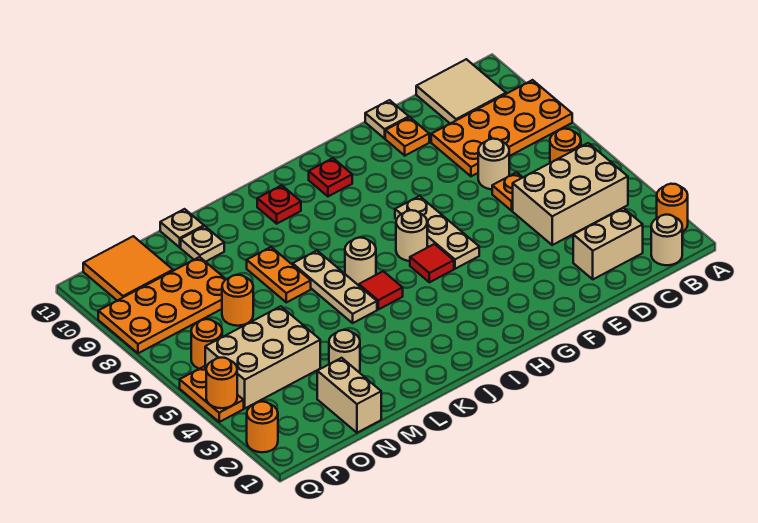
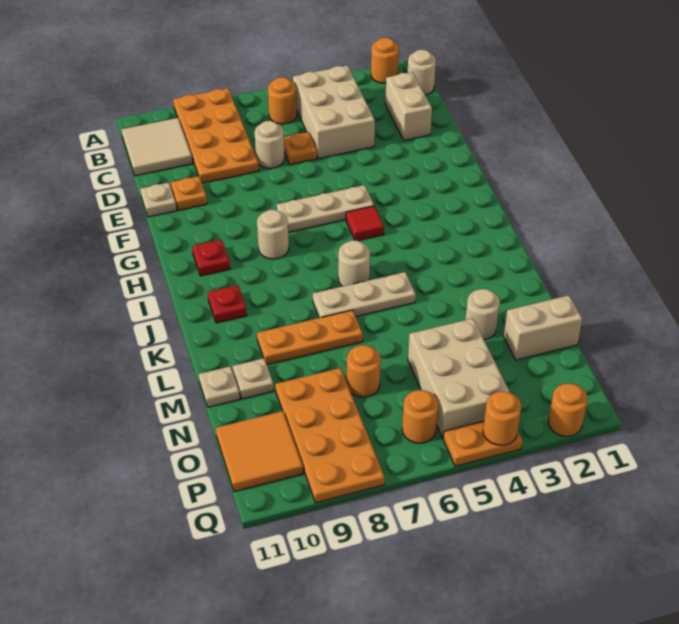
tan 1x1 round brick [396,210,427,261] -> tan 1x1 round brick moved to [257,210,289,259]
red 1x1 tile [359,271,403,309] -> none
orange 1x2 plate [247,247,311,302] -> orange 1x3 plate [257,310,363,365]

